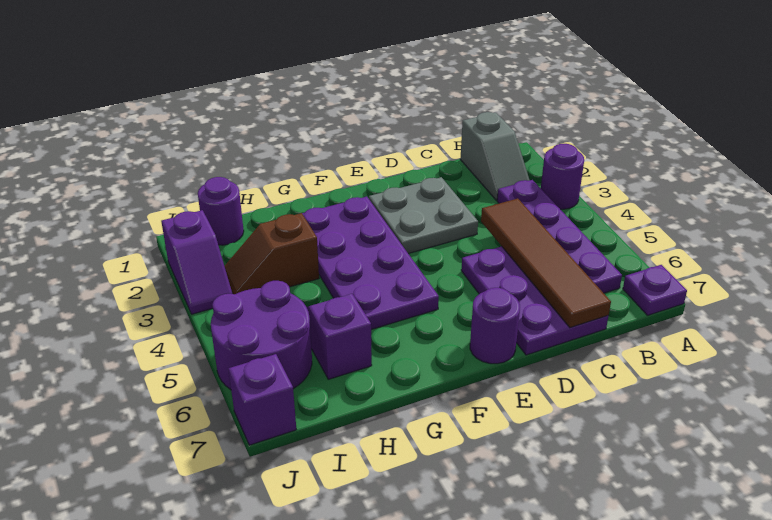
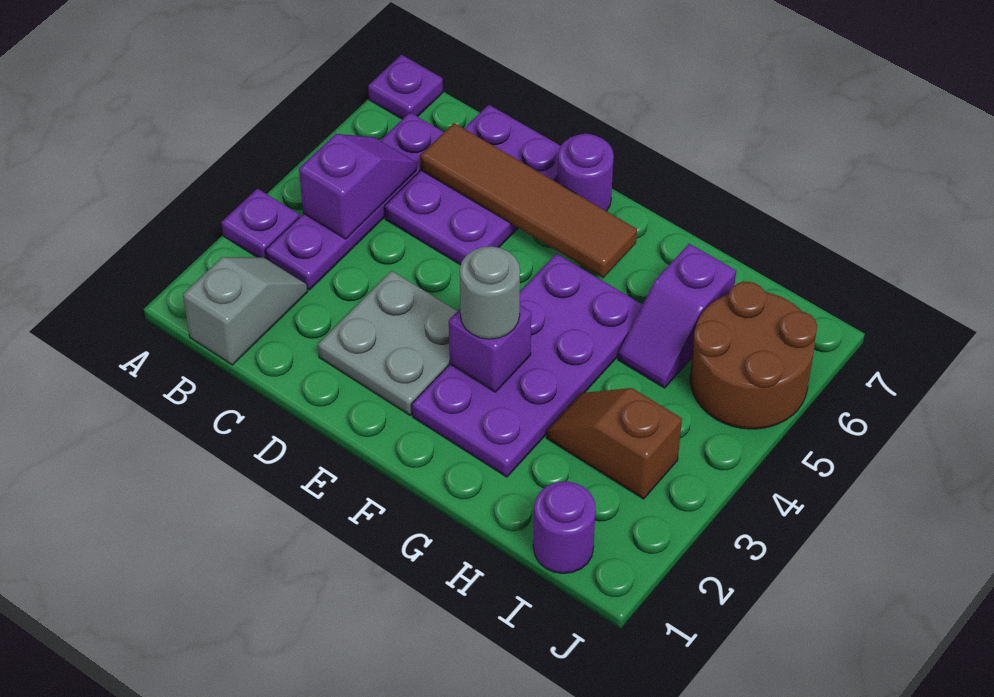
purple 1x1 round brick [541,144,584,209] -> purple 1x1 plate [221,189,300,258]
brown 1x4 tile [481,198,611,327] -> brown 1x4 tile turned to [420,123,637,278]
none -> grey 1x1 round brick [460,246,520,339]
brown 1x2 slope [225,213,319,294] -> brown 1x2 slope turned to [546,388,682,499]
purple 2x2 round brick [211,281,312,390] -> brown 2x2 round brick [690,282,817,429]
purple 1x2 slope [161,210,232,314] -> purple 1x2 slope moved to [299,134,417,239]
purple 1x1 brick [228,354,296,445] -> purple 1x1 brick moved to [449,305,531,392]

